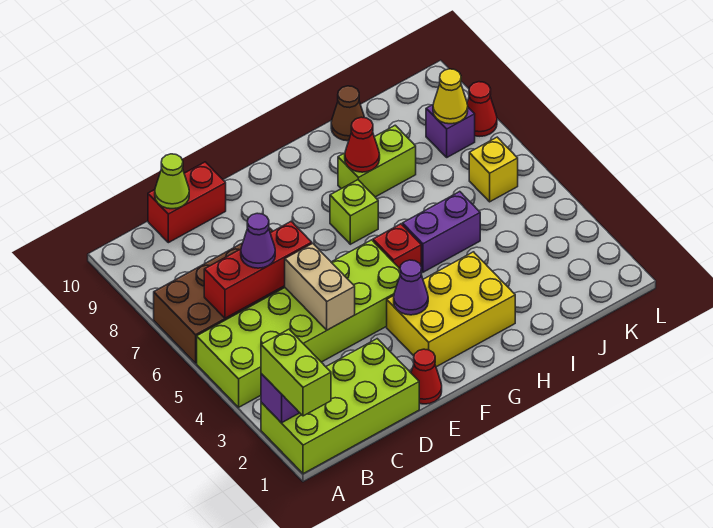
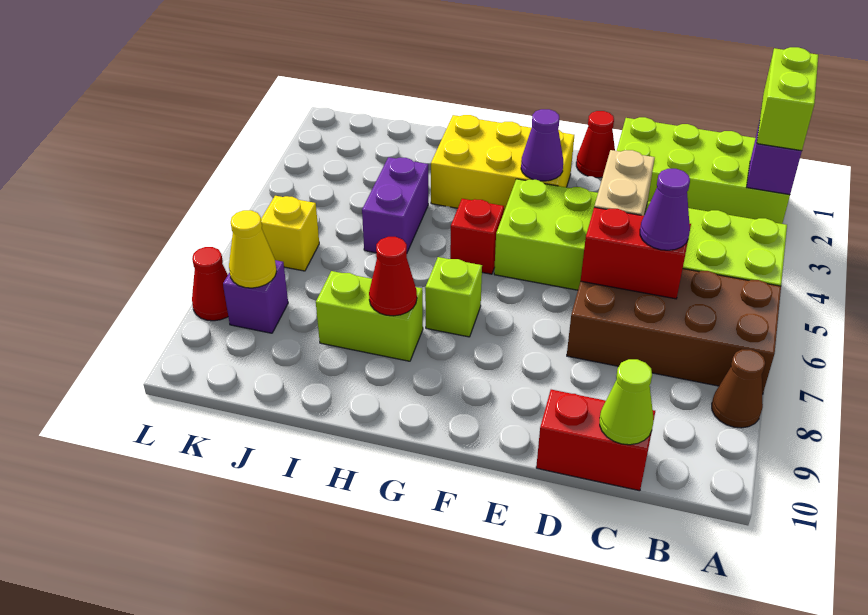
red 1x3 brick [204,221,312,318] -> red 1x2 brick [581,207,691,299]
purple 1x2 brick [402,192,480,272] -> purple 1x2 brick turned to [362,157,428,253]
brown 1x1 cone [331,86,365,141] -> brown 1x1 cone moved to [712,349,765,428]

